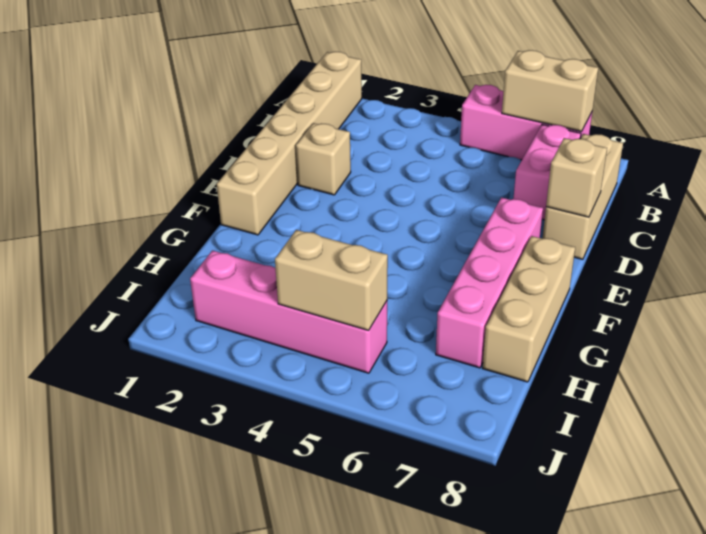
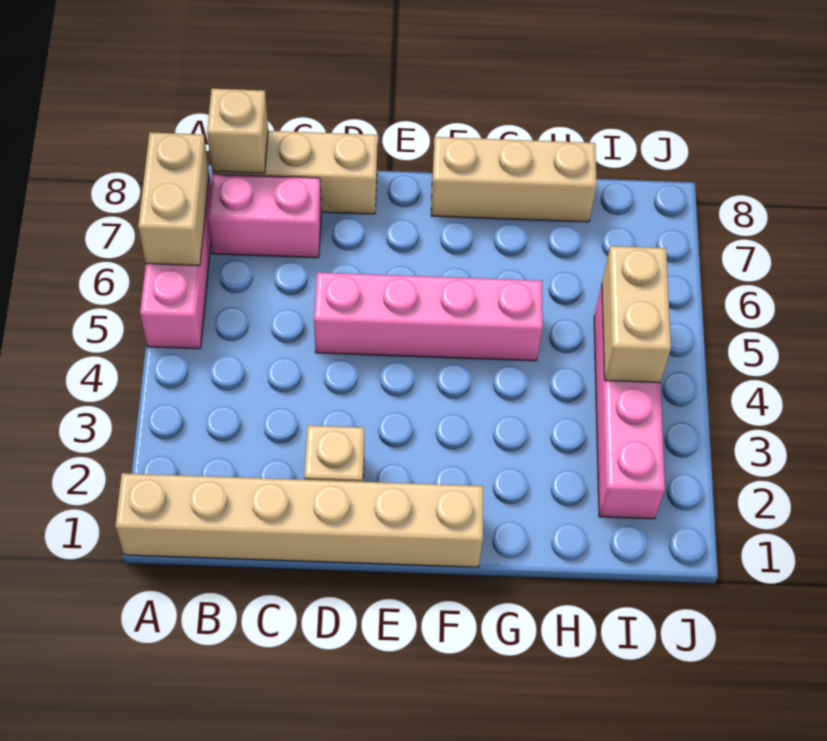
tan 1x1 brick [546,138,607,217] -> tan 1x1 brick moved to [207,89,268,173]
pink 1x4 brick [436,197,543,368] -> pink 1x4 brick moved to [314,273,543,361]

